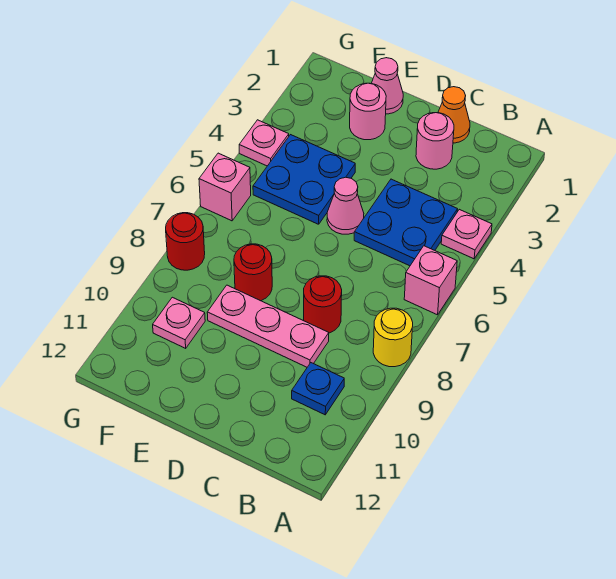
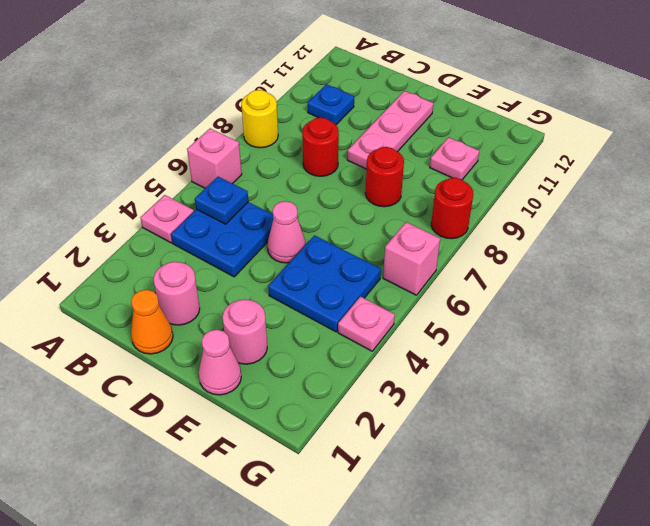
none -> blue 1x1 plate [195,177,248,224]
pink 1x3 plate [207,285,329,367] -> pink 1x3 plate turned to [347,91,433,169]

